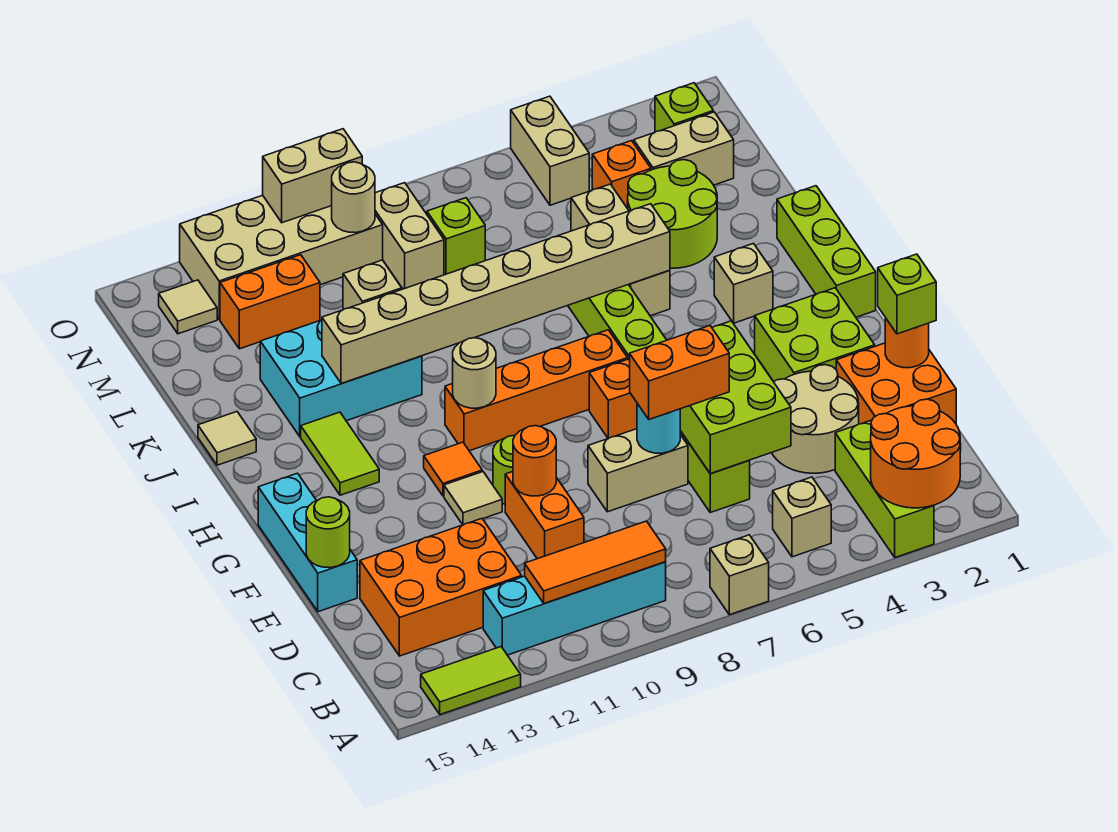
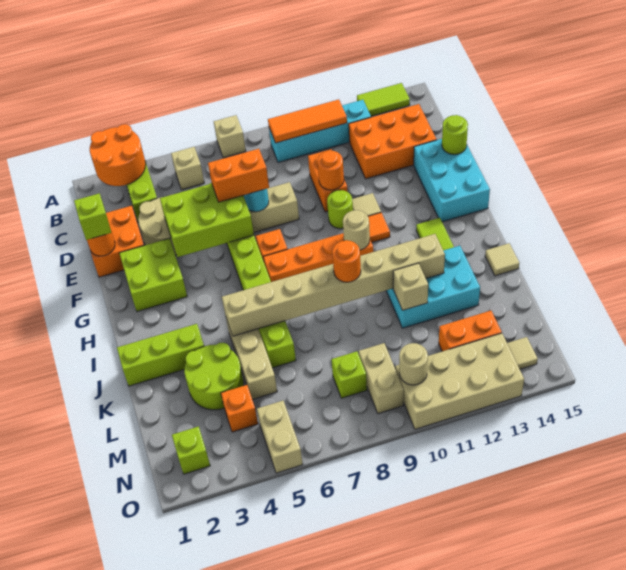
lime 2x3 brick [680,321,791,474] -> lime 2x3 brick turned to [160,184,254,257]
cyan 1x3 brick [258,473,357,612] -> cyan 2x3 brick [414,139,490,222]
lime 1x3 brick [777,186,876,317] -> lime 1x3 brick turned to [117,324,204,386]
tan 1x1 brick [714,244,773,323] -> none
none -> orange 1x1 round brick [332,240,361,282]
tan 1x2 brick [634,112,734,185] -> none
tan 1x2 brick [263,129,362,223] -> none

